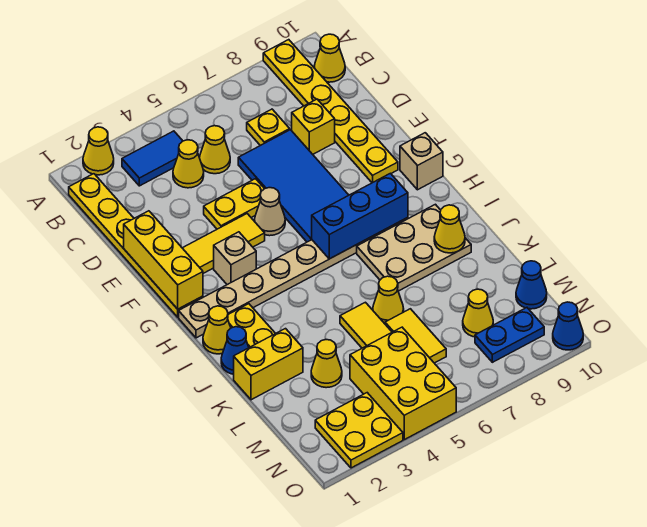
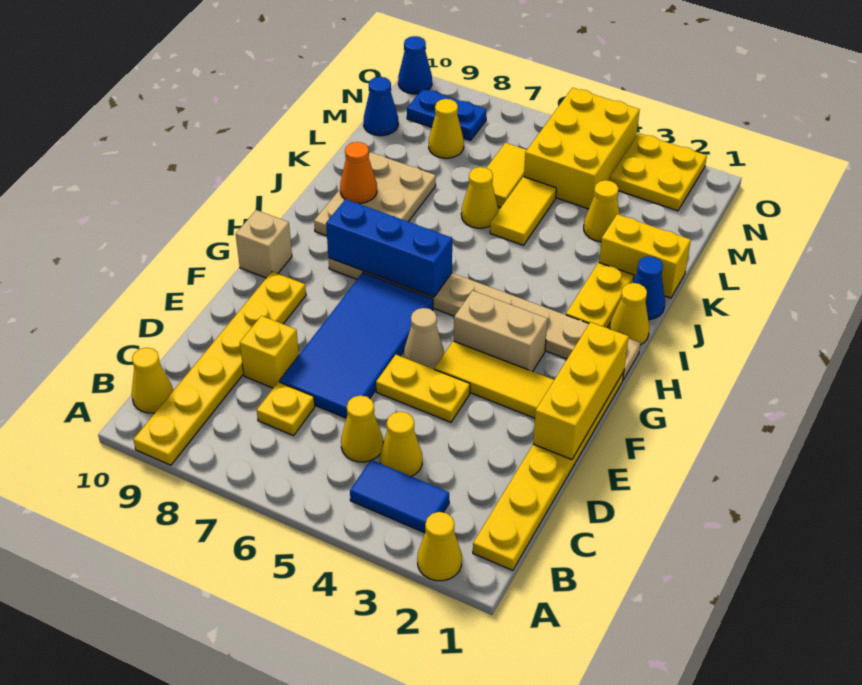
tan 1x1 brick [214,232,256,285] -> tan 1x2 brick [454,291,547,372]
tan 2x3 plate [357,204,471,291] -> tan 2x3 plate turned to [314,152,436,236]
yellow 1x1 cone [434,205,465,253] -> orange 1x1 cone [340,142,377,203]

